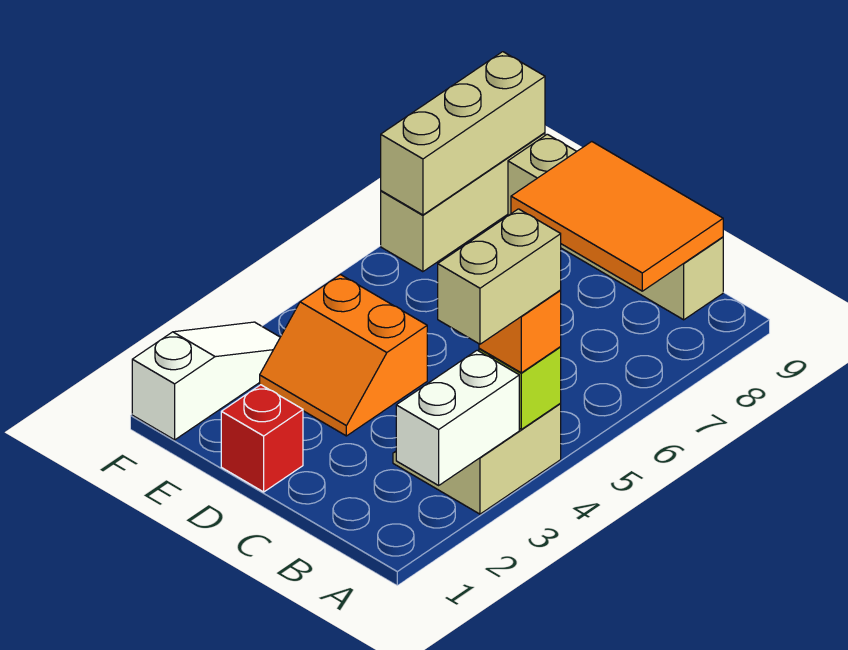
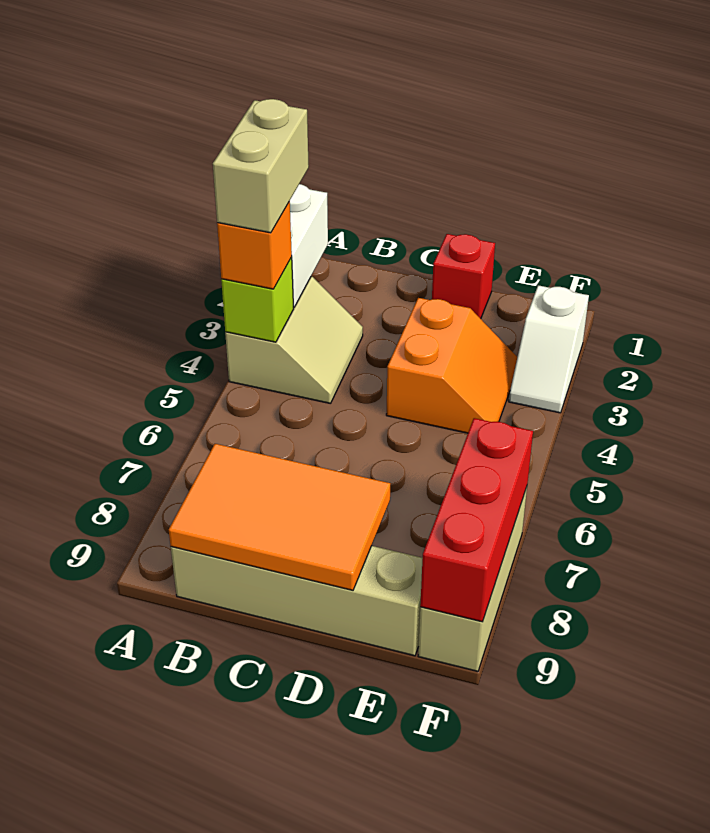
orange 2x2 slope [260,275,427,436] -> orange 2x2 slope turned to [386,298,517,433]
white 1x3 slope [132,322,280,440] -> white 1x2 slope [509,285,589,413]
tan 1x3 brick [381,52,545,215] -> red 1x3 brick [420,418,533,622]

